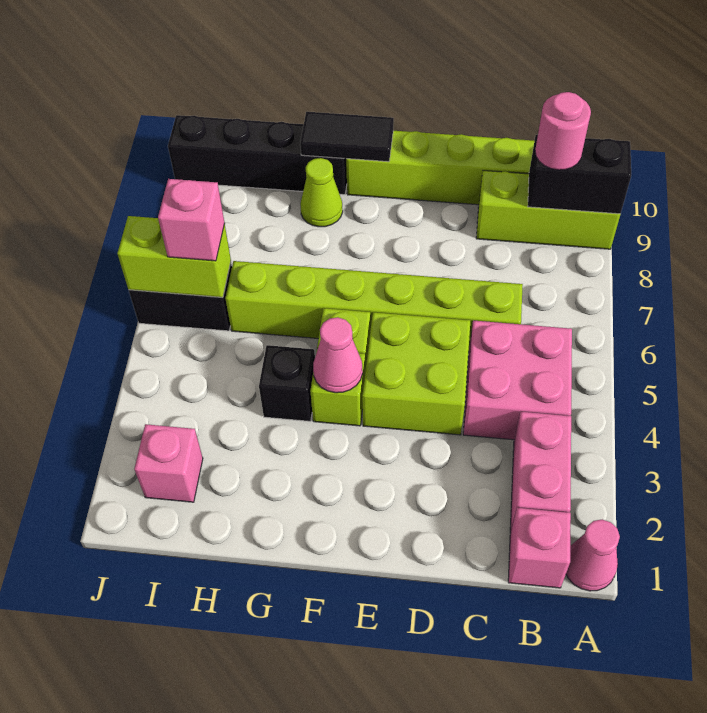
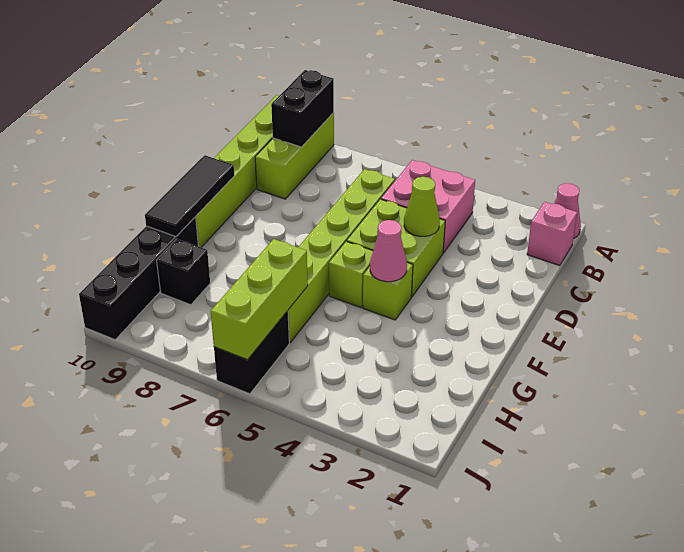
pink 1x2 brick [510,412,571,532] -> none
pink 1x1 round brick [535,92,591,170] -> none
black 1x2 tile [300,112,394,162] -> black 1x3 tile [145,155,234,237]
black 1x1 brick [259,345,315,421] -> black 1x1 brick moved to [157,239,210,305]
lime 1x1 cone [300,158,343,227] -> lime 1x1 cone moved to [404,177,440,236]
pink 1x1 brick [134,424,203,502] -> none
lime 1x2 brick [117,216,231,297] -> lime 1x3 brick [211,239,308,360]
pink 1x1 brick [158,179,225,261] -> none

